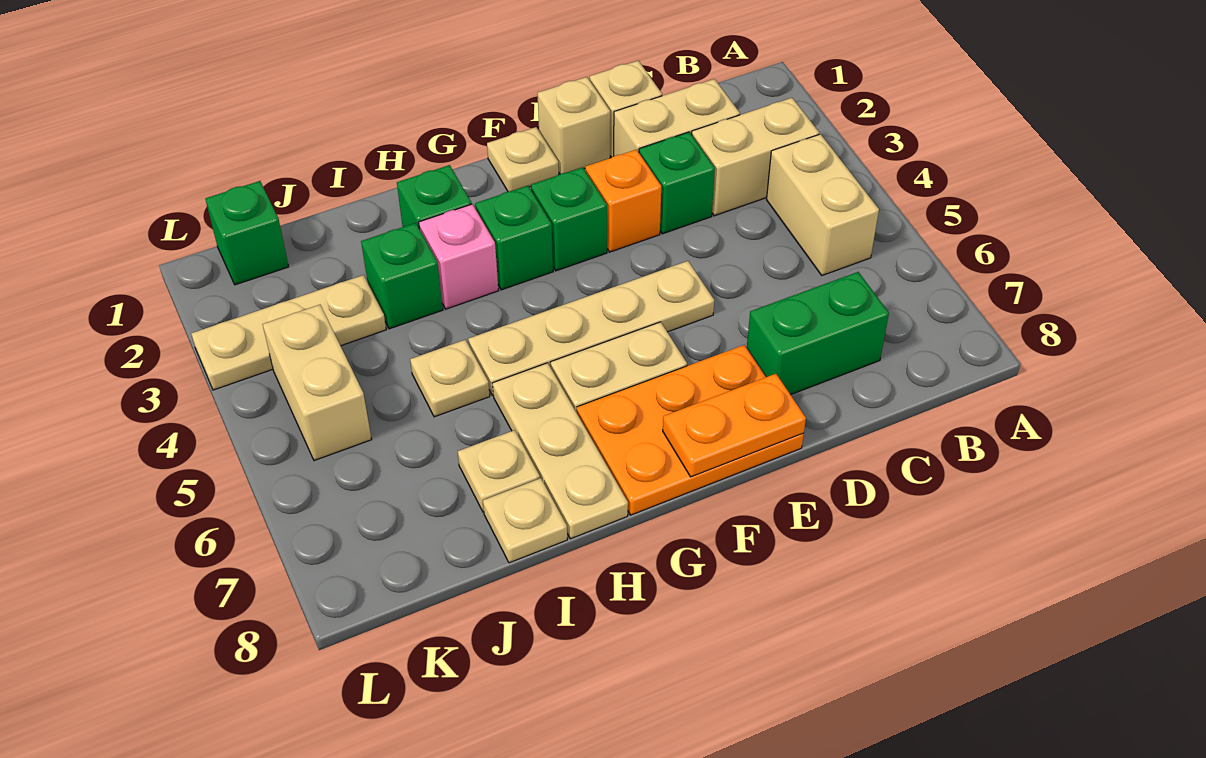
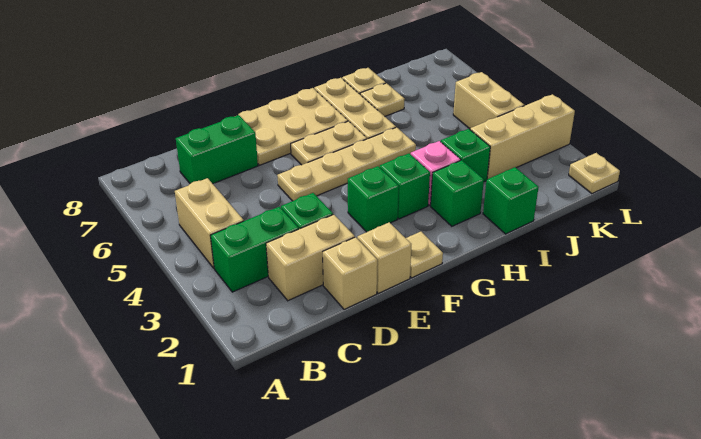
tan 1x2 brick [692,98,819,216] -> green 1x2 brick [210,207,299,292]
orange 1x1 brick [585,150,661,252] -> none
orange 2x3 plate [577,345,804,515] -> tan 2x3 plate [238,88,348,165]
orange 1x2 plate [663,374,806,477] -> none
tan 1x1 plate [410,340,490,417] -> tan 1x1 plate moved to [569,153,620,194]
tan 1x3 plate [191,275,386,390] -> tan 1x3 brick [470,94,575,179]
green 1x1 brick [205,181,289,285] -> green 1x1 brick moved to [483,167,538,234]

